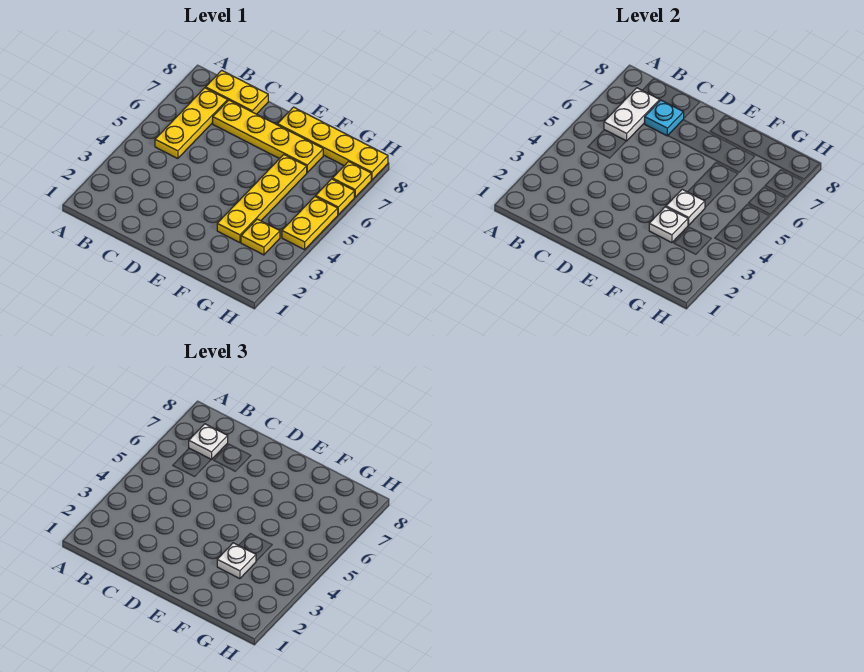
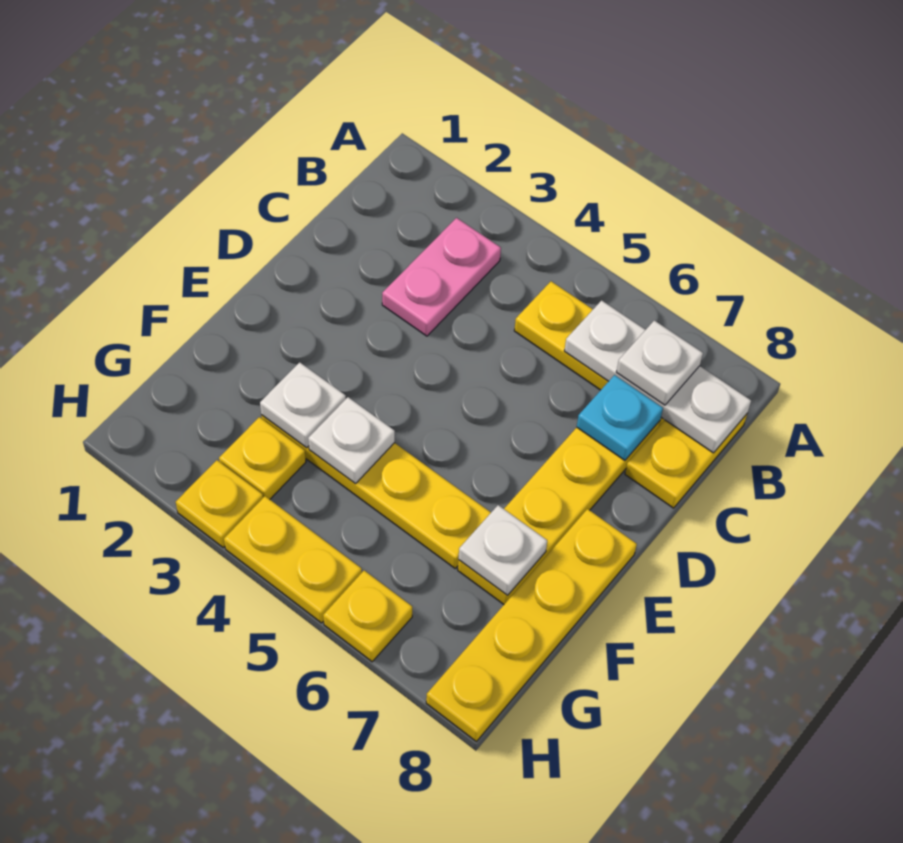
none -> pink 1x2 plate [382,218,501,336]
white 1x2 plate [604,88,660,141] -> white 1x3 plate [565,300,751,453]
white 1x1 plate [217,543,256,579] -> white 1x1 plate moved to [458,505,547,595]
yellow 1x1 plate [332,162,371,197] -> yellow 1x1 plate moved to [176,460,263,547]

